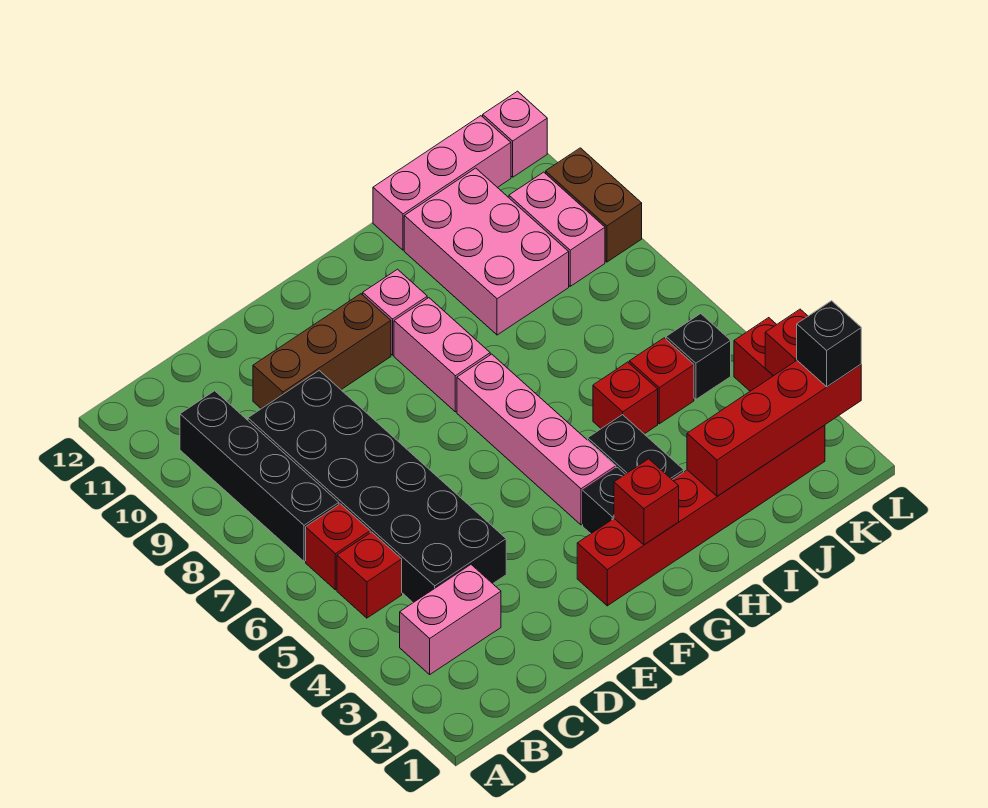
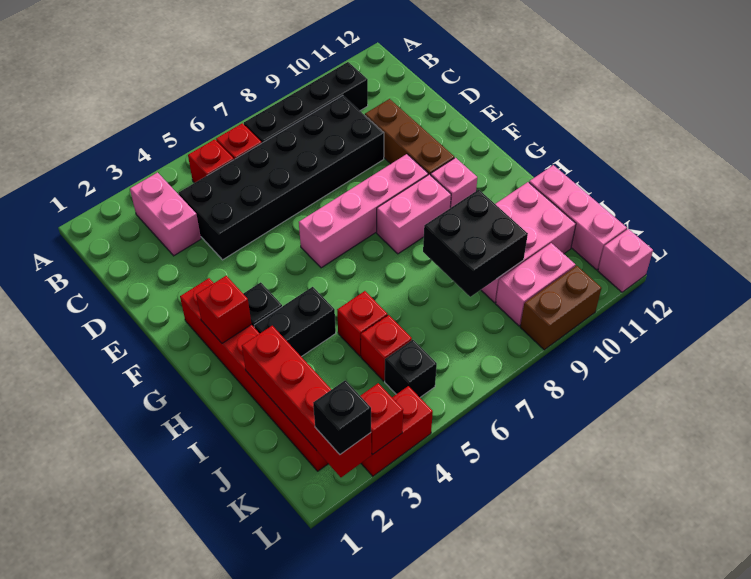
pink 1x4 brick [457,354,616,525] -> pink 1x4 brick moved to [299,154,428,268]
none -> black 2x2 brick [423,190,528,297]

